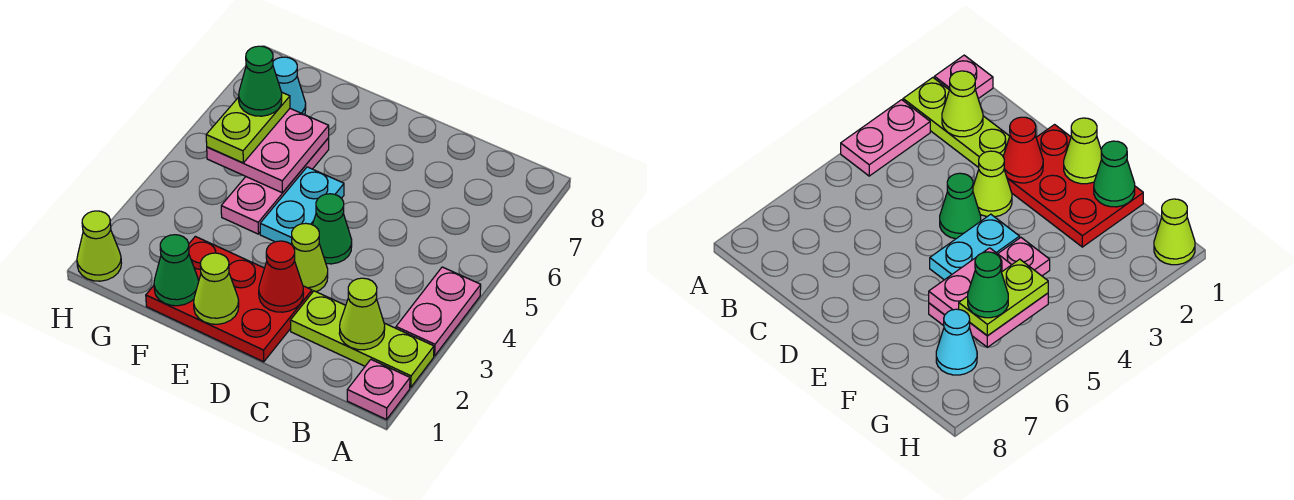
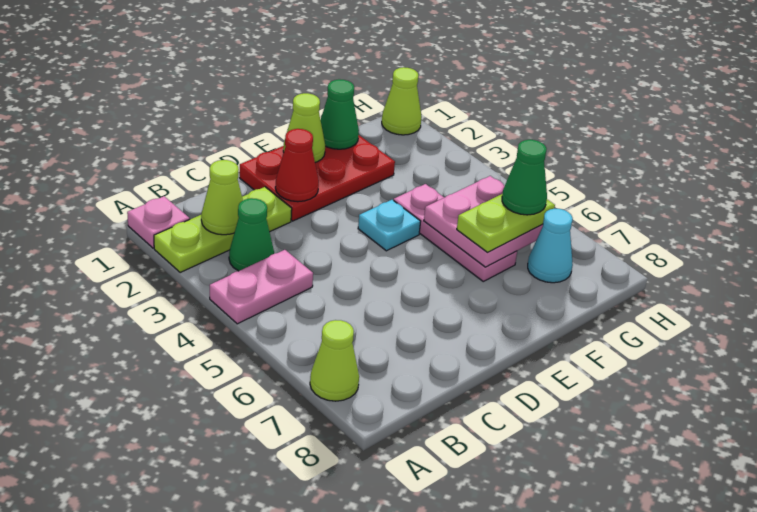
pink 1x2 plate [396,267,481,356] -> pink 1x2 plate turned to [210,250,313,324]
lime 1x1 cone [291,223,328,292] -> lime 1x1 cone moved to [310,320,359,401]
green 1x1 cone [313,194,352,264] -> green 1x1 cone moved to [229,198,274,271]
cyan 1x2 plate [260,167,344,244] -> cyan 1x1 plate [358,200,421,251]
lime 1x2 plate [206,93,290,163] -> lime 1x2 plate turned to [457,194,555,252]

